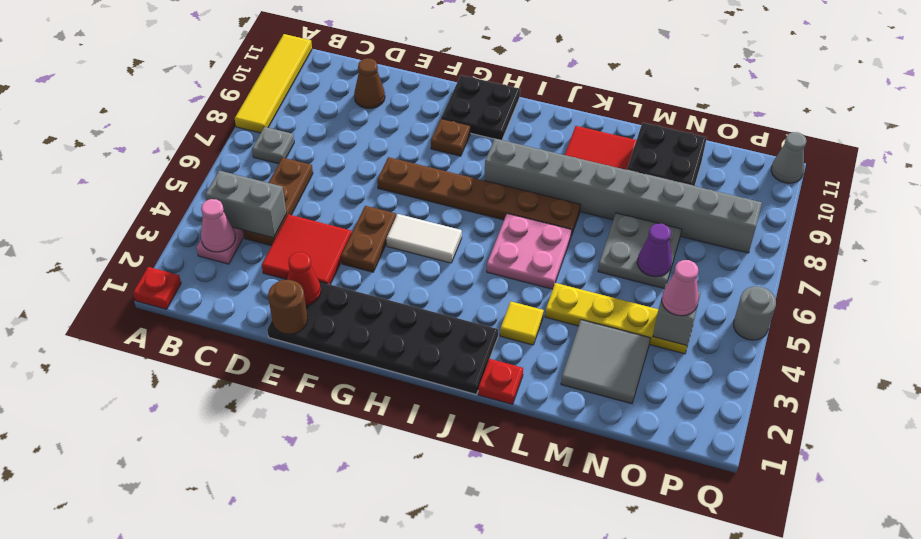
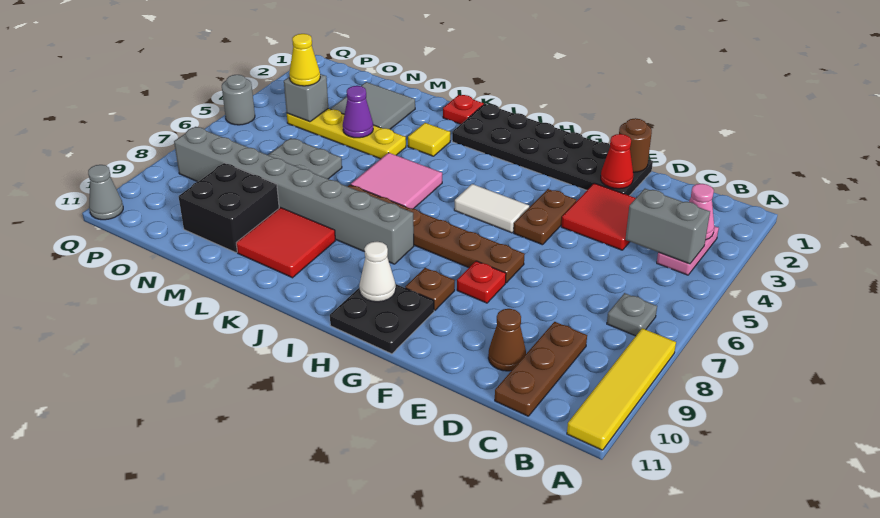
red 1x1 plate [133,267,181,309] -> red 1x1 plate moved to [457,261,506,303]
brown 1x3 plate [243,158,313,246] -> brown 1x3 plate moved to [495,322,587,416]
none -> white 1x1 cone [359,242,396,302]
pink 2x2 plate [487,214,572,289] -> pink 2x2 tile [351,153,442,209]
purple 1x1 cone [637,224,672,277] -> purple 1x1 cone moved to [343,86,373,138]
pink 1x1 cone [662,260,699,316] -> yellow 1x1 cone [289,34,320,86]

